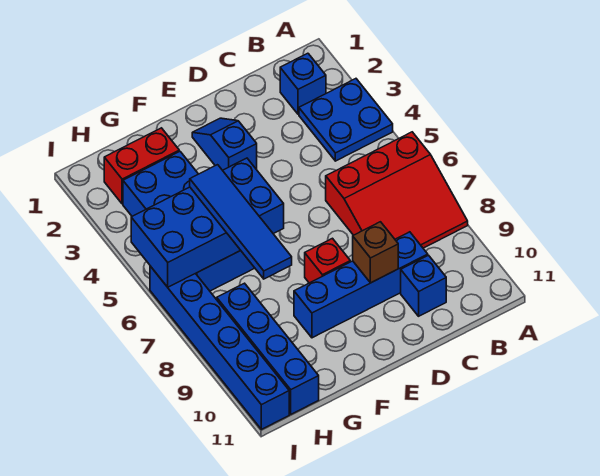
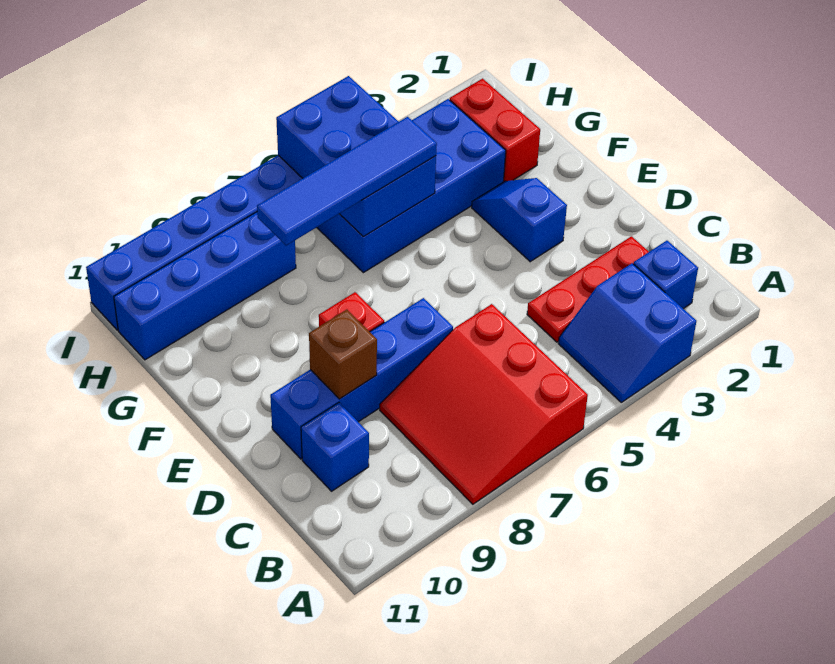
blue 2x2 plate [299,79,393,161] -> blue 2x2 slope [558,263,696,402]
none -> red 1x3 plate [527,236,649,342]
blue 1x4 brick [294,232,428,338] -> blue 1x4 brick turned to [270,298,453,459]
blue 1x2 slope [192,118,257,170] -> blue 1x2 slope turned to [472,178,567,262]
blue 2x4 brick [131,158,284,287] -> blue 2x3 brick [276,76,436,236]

